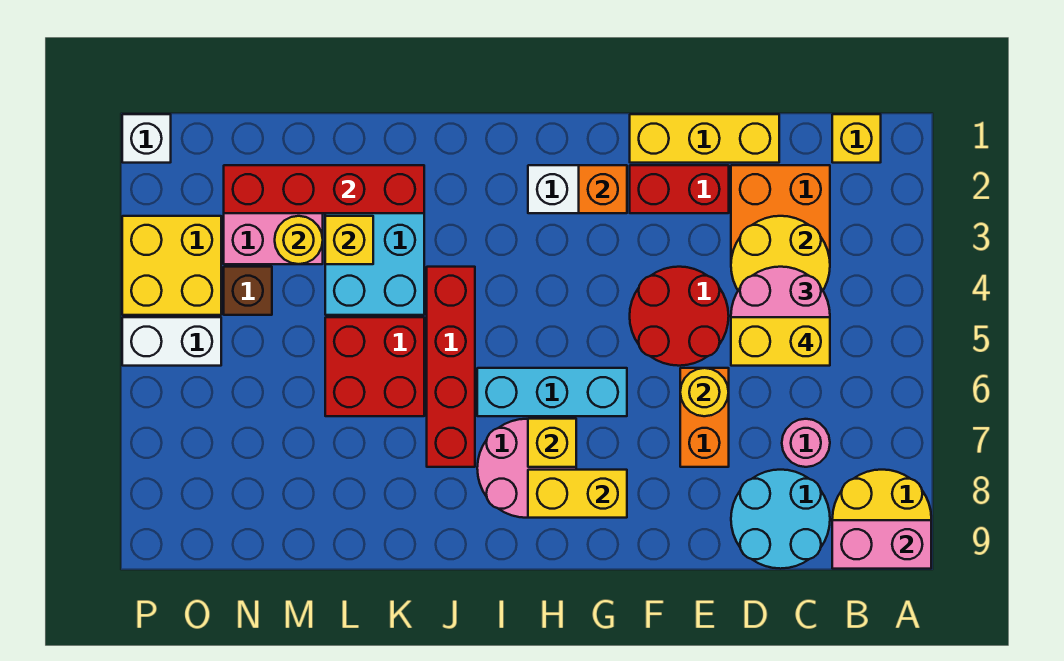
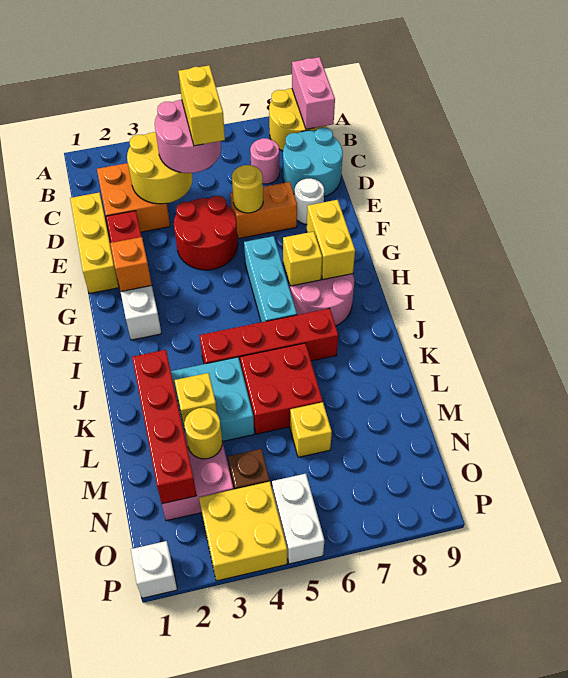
yellow 1x1 brick [832,114,881,163] -> yellow 1x1 brick moved to [290,402,332,457]
none -> white 1x1 round brick [294,179,324,224]

